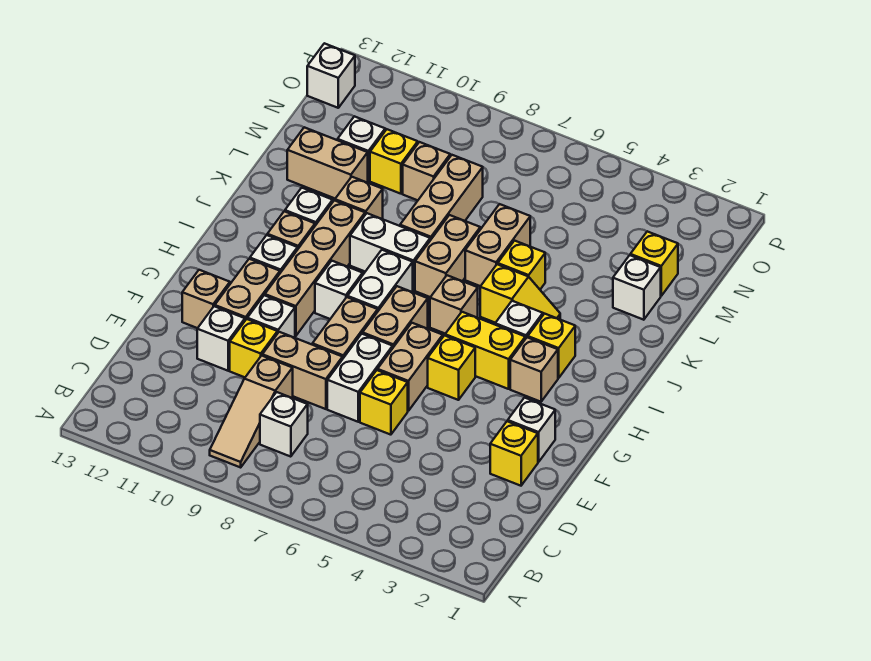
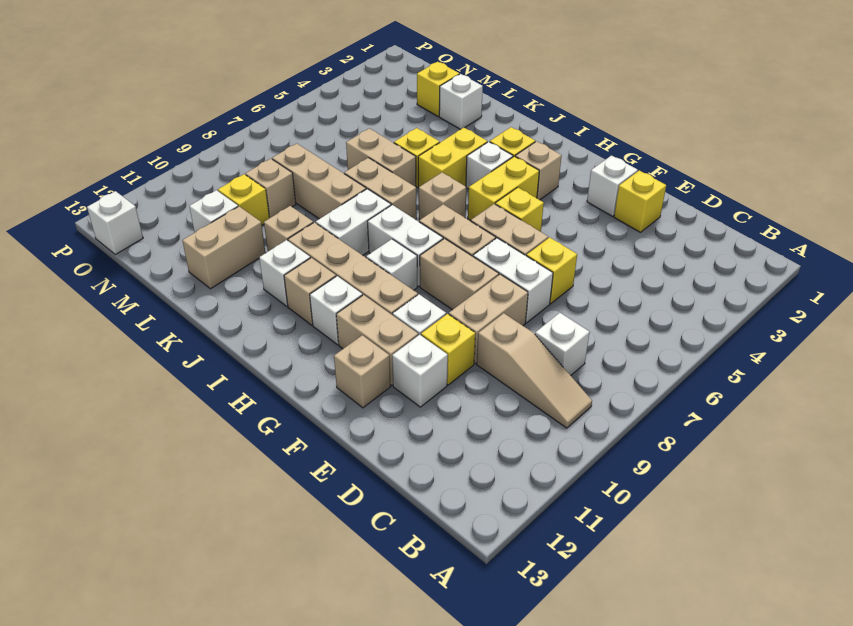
yellow 1x2 slope [480,264,560,323] -> yellow 1x2 brick [418,128,488,188]

